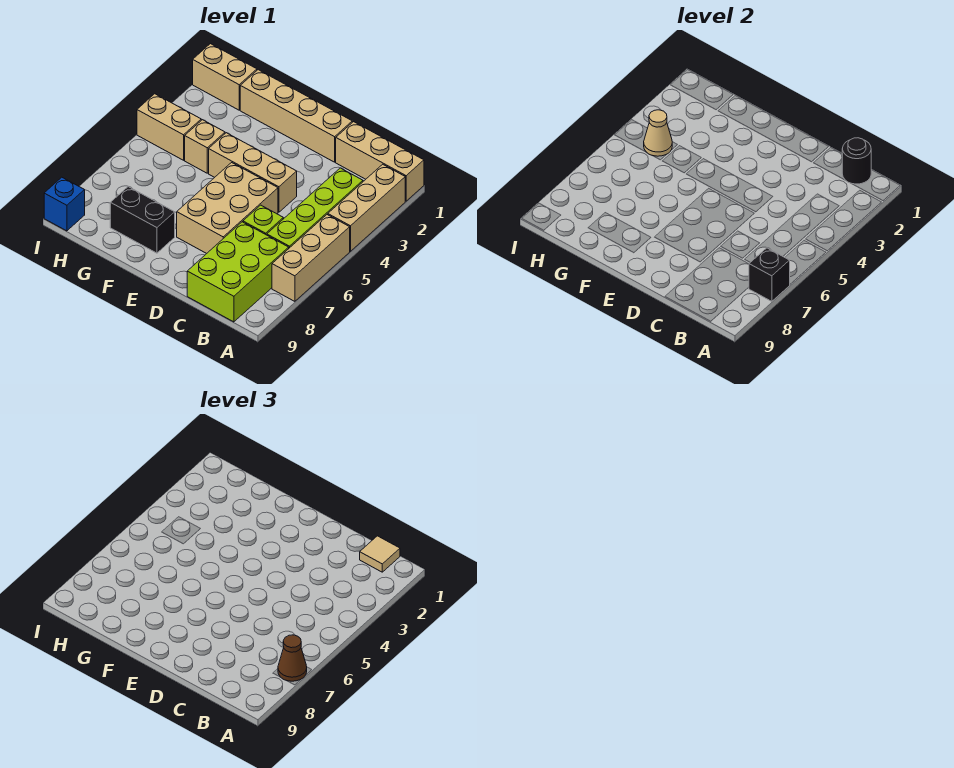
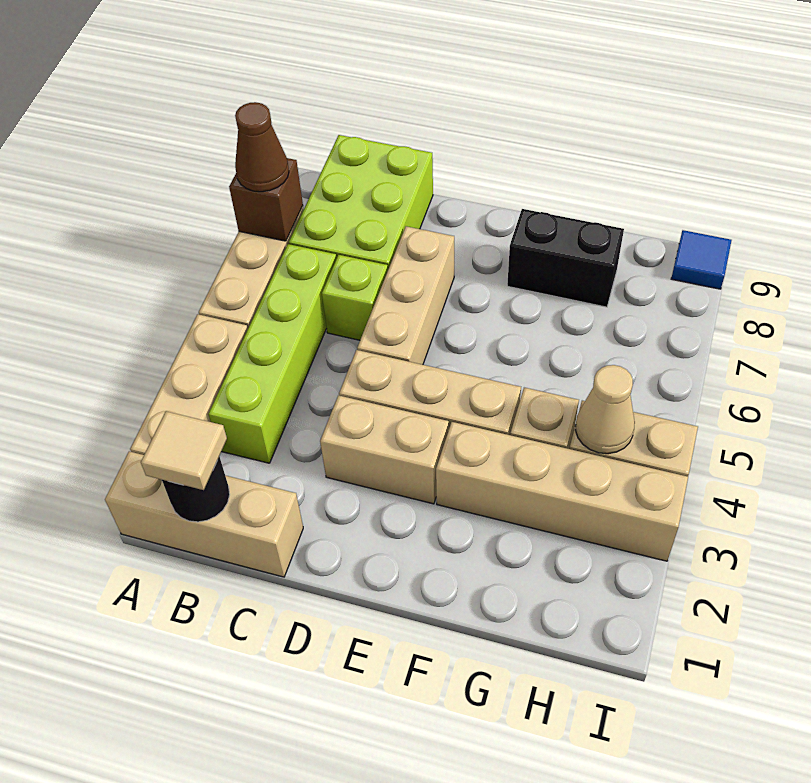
black 1x1 brick [749,248,790,301] -> brown 1x1 brick [229,158,303,241]
tan 1x4 brick [240,70,352,162] -> tan 1x4 brick moved to [436,422,688,561]
tan 2x3 brick [177,163,278,254] -> tan 1x3 brick [357,226,454,365]
tan 1x2 brick [193,44,257,110] -> tan 1x2 brick moved to [320,395,449,504]
blue 1x1 brick [44,177,85,231] -> blue 1x1 tile [671,230,732,289]

